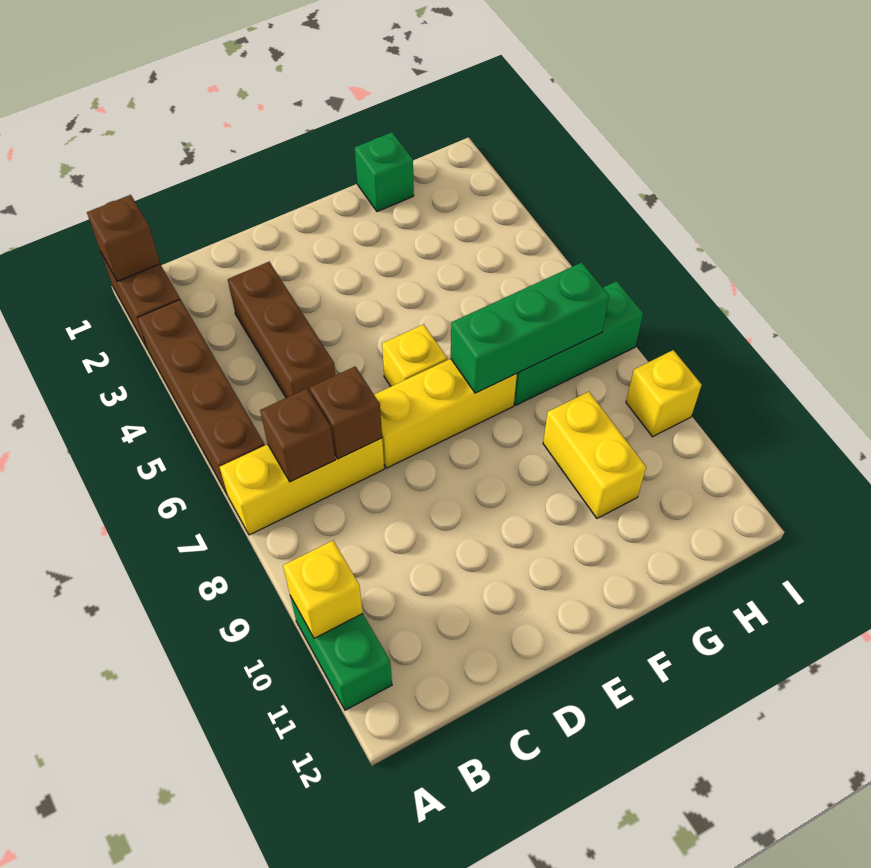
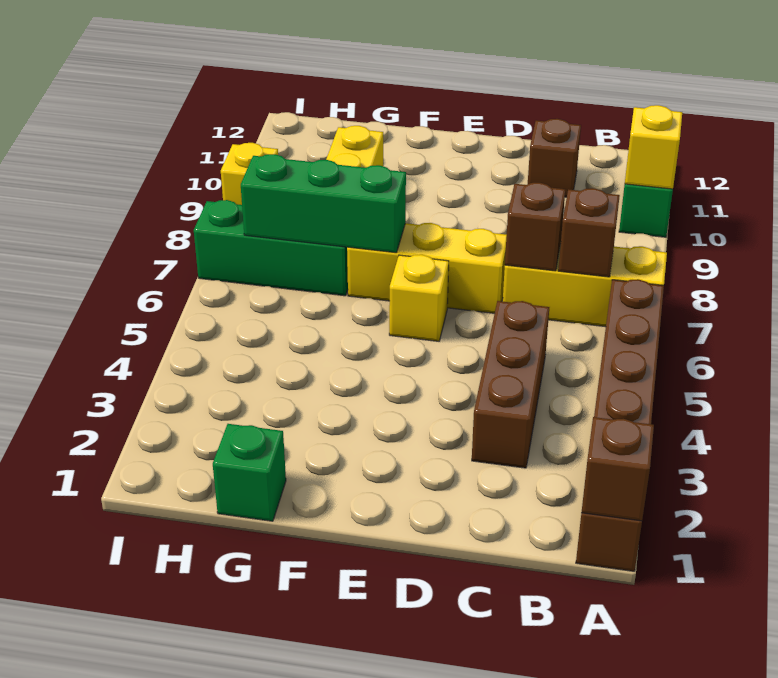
none -> brown 1x1 brick [528,119,581,197]

